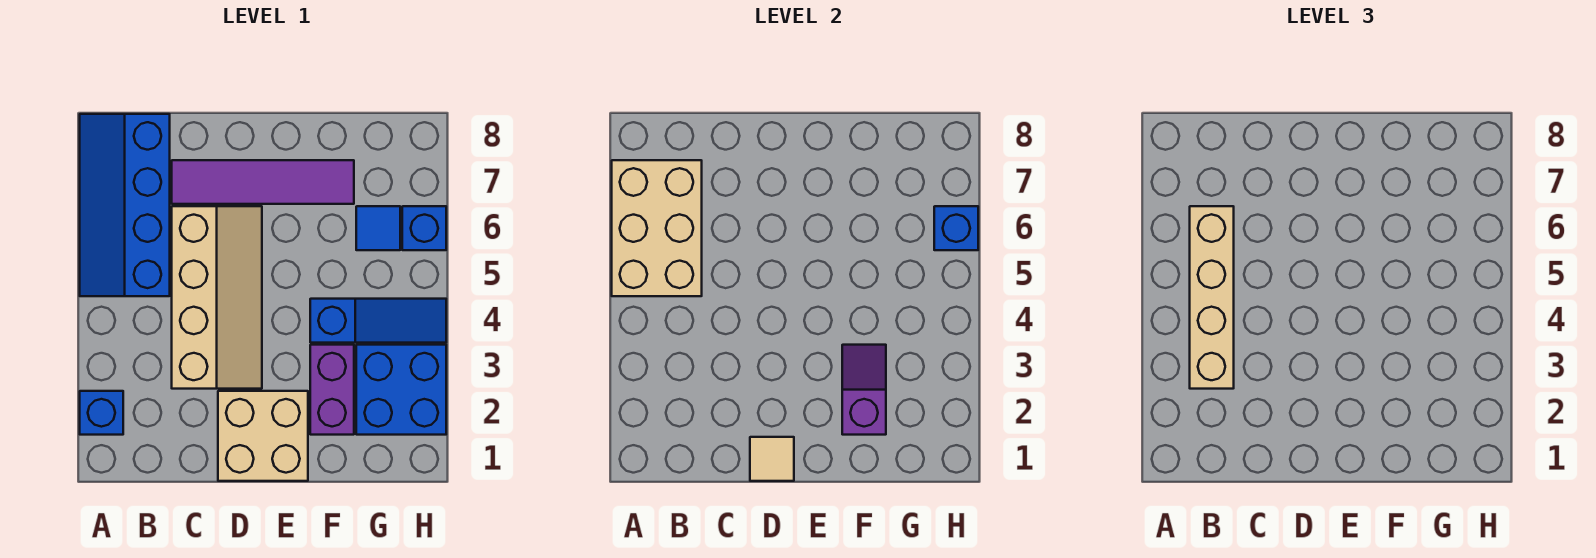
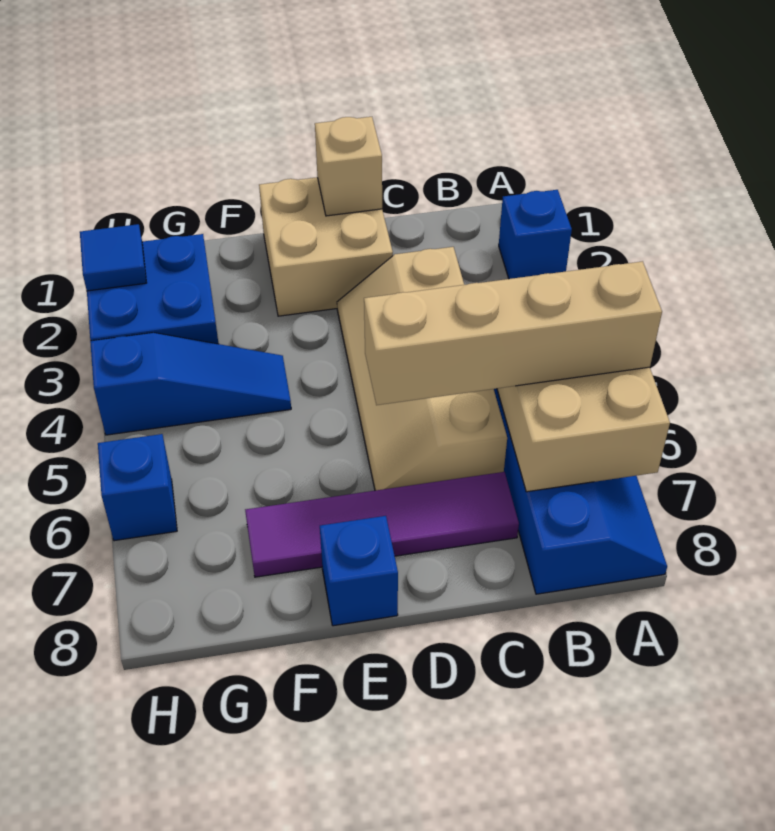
tan 1x4 brick [1190,206,1234,389] -> tan 1x4 brick turned to [364,261,662,405]
tan 1x1 tile [750,437,794,481] -> tan 1x1 brick [315,117,382,216]
purple 1x2 brick [310,345,354,435] -> none
purple 1x2 slope [842,345,886,435] -> none
blue 1x3 slope [310,299,446,343] -> blue 1x3 slope turned to [90,333,291,435]
blue 1x1 tile [356,206,400,250] -> blue 1x1 tile moved to [80,224,146,291]
blue 1x1 brick [934,206,978,250] -> blue 1x1 brick moved to [320,516,398,626]

